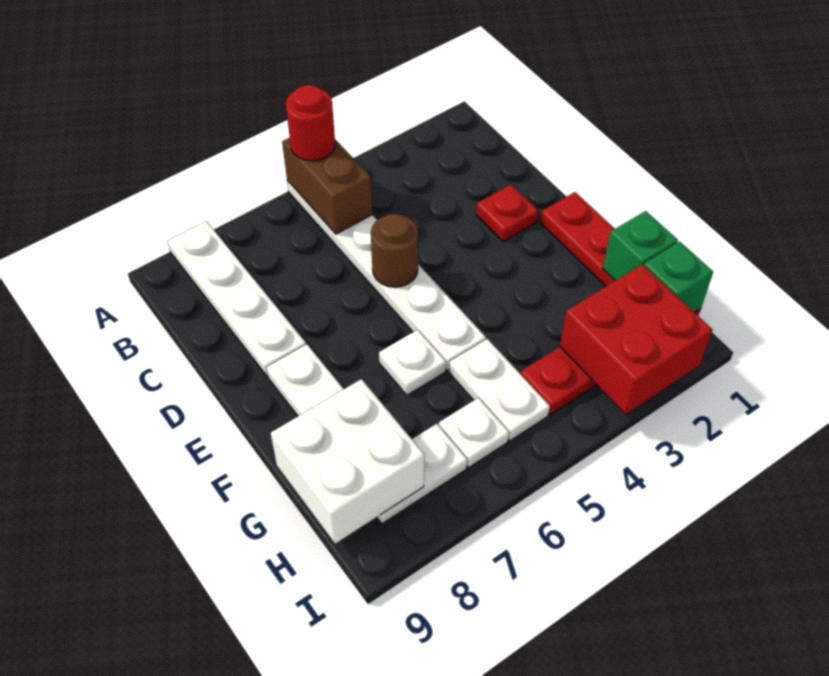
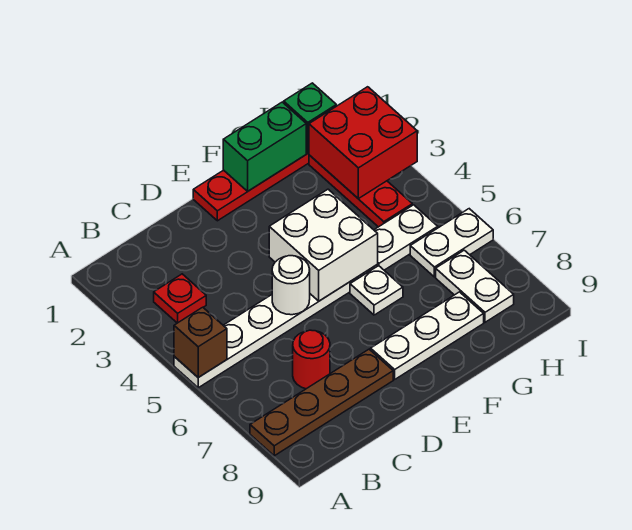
brown 1x2 brick [282,138,372,234] -> brown 1x1 brick [174,307,227,377]
red 1x1 round brick [286,85,335,161] -> red 1x1 round brick moved to [293,330,330,389]
white 1x4 plate [168,221,306,376] -> brown 1x4 plate [250,349,393,456]
red 1x1 plate [476,185,538,241] -> red 1x1 plate moved to [154,274,206,323]
brown 1x1 round brick [371,214,418,287] -> white 1x1 round brick [272,256,310,315]
green 1x1 brick [603,211,678,281] -> green 1x2 brick [223,102,306,191]
white 2x2 brick [271,379,424,544] -> white 2x2 brick moved to [269,189,378,301]
white 1x1 plate [439,398,509,468] -> white 1x2 plate [410,209,493,277]

